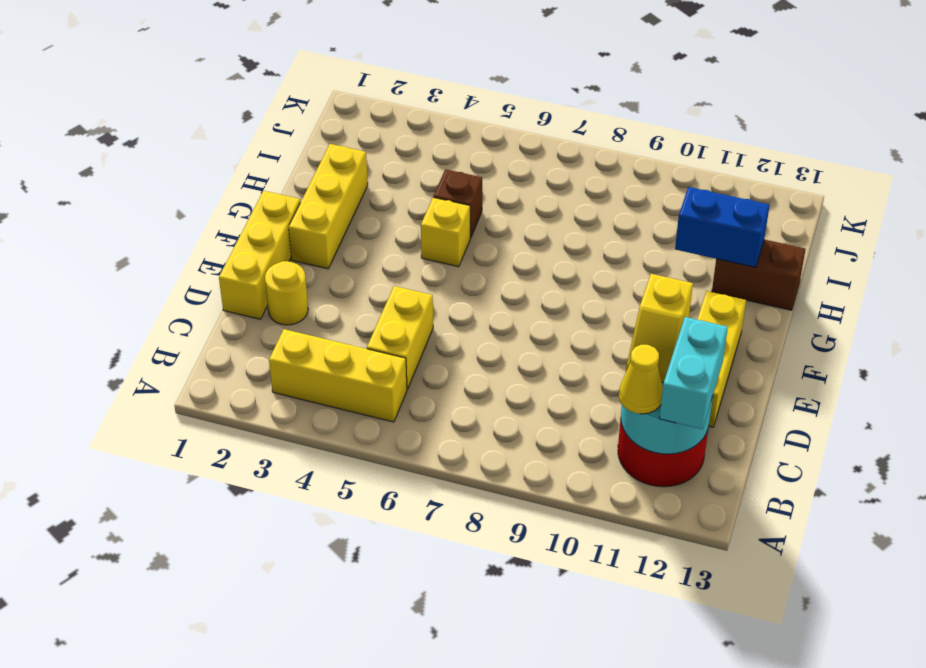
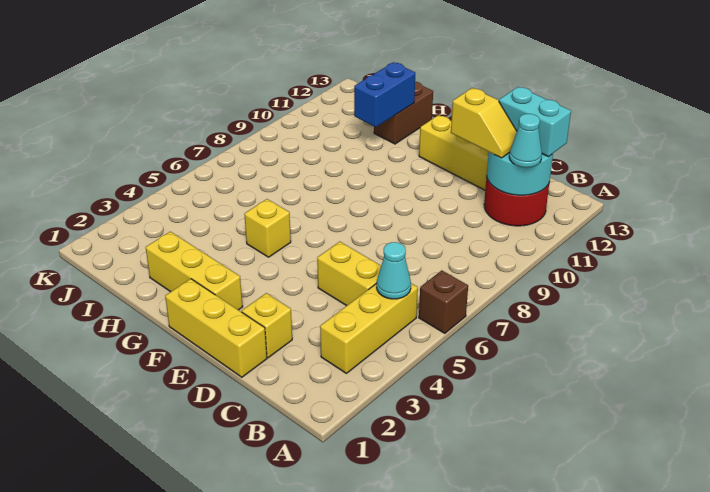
none -> cyan 1x1 cone [377,242,411,299]
yellow 1x1 cone [619,345,663,414] -> cyan 1x1 cone [509,114,542,168]
yellow 1x1 round brick [265,261,308,325] -> yellow 1x1 brick [242,293,292,358]
brown 1x1 brick [433,169,482,238] -> brown 1x1 brick moved to [419,270,468,333]

